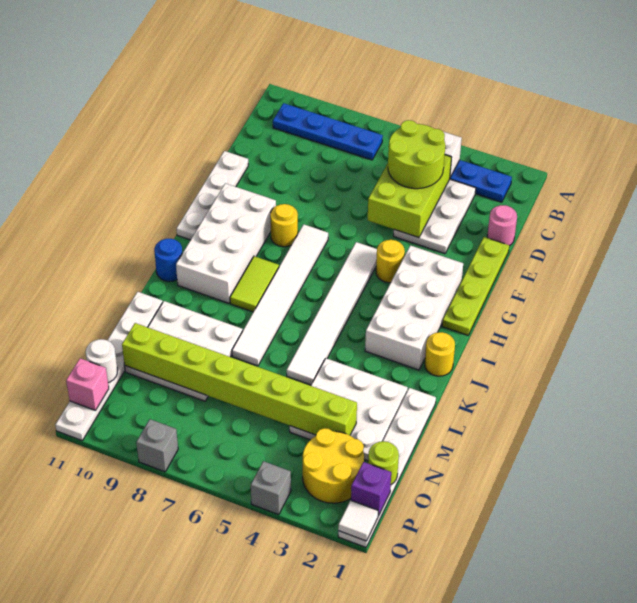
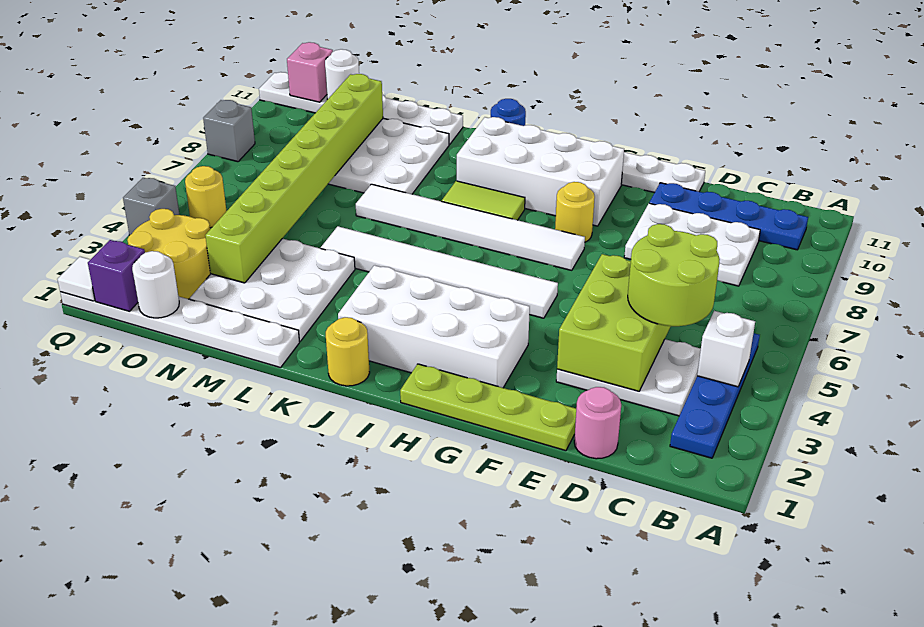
blue 1x4 plate [273,103,383,160] -> blue 1x4 plate turned to [649,183,808,250]
lime 2x3 brick [368,155,451,238] -> lime 2x3 brick turned to [557,254,671,391]
none -> white 2x3 plate [624,203,760,286]
yellow 1x1 round brick [376,240,405,283] -> yellow 1x1 round brick moved to [185,166,226,228]
lime 1x1 round brick [368,441,399,484] -> white 1x1 round brick [132,251,179,318]

